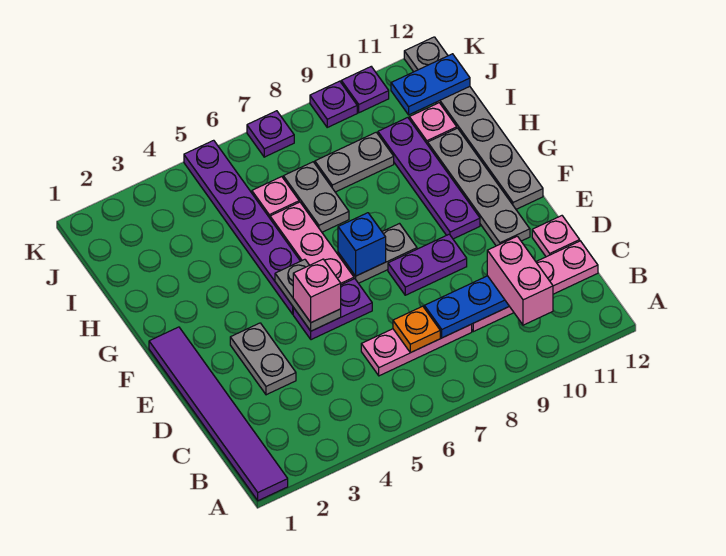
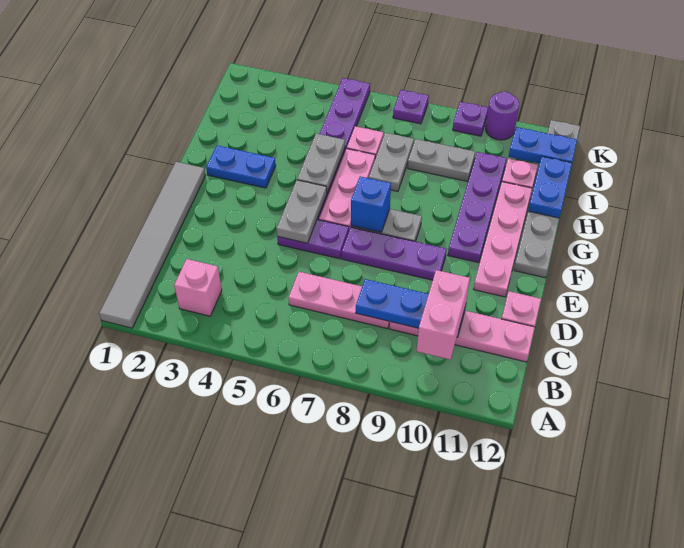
purple 1x6 tile [149,327,288,501] -> grey 1x6 tile [99,162,205,328]
orange 1x1 plate [393,306,440,353] -> none
grey 1x2 plate [230,323,296,395] -> grey 1x2 plate moved to [297,134,345,193]
pink 1x1 brick [293,259,341,323] -> pink 1x1 brick moved to [174,259,222,316]
purple 1x2 plate [388,234,467,295] -> purple 1x3 plate [342,227,447,280]
grey 1x4 plate [428,128,530,246] -> pink 1x4 plate [474,182,532,297]
none -> blue 1x2 plate [206,145,276,188]
none -> blue 1x2 plate [528,156,572,218]
purple 1x1 plate [341,67,389,113] -> purple 1x1 round brick [486,92,519,140]

